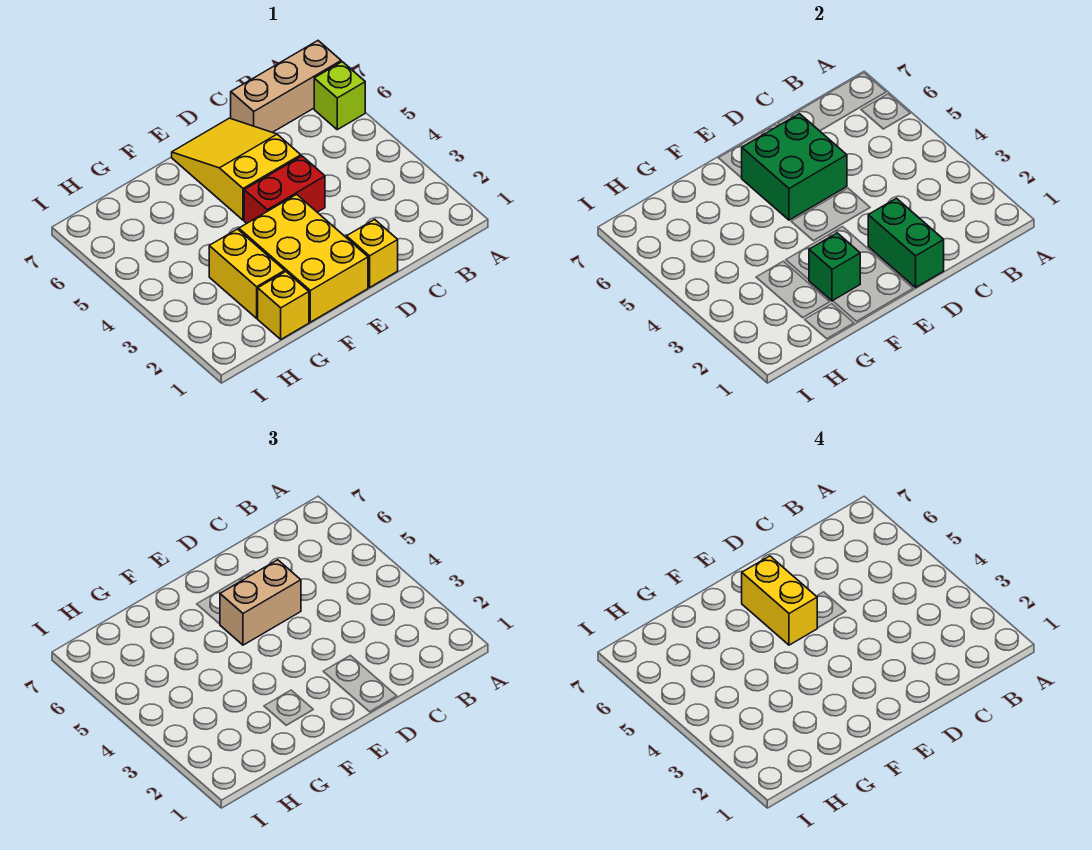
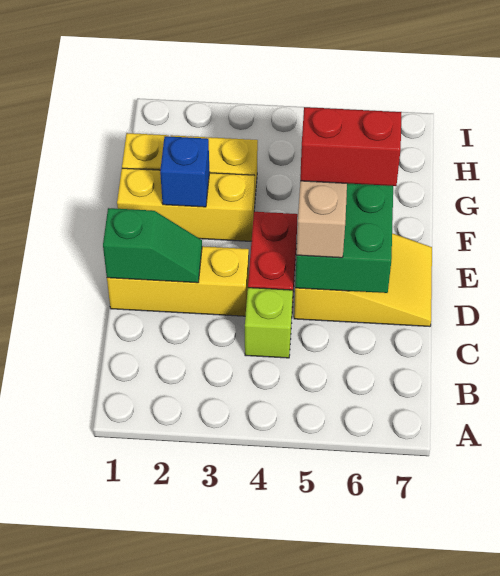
lime 1x1 brick [314,62,365,130] -> lime 1x1 brick moved to [245,288,293,358]
tan 1x3 brick [231,41,341,132] -> none
yellow 1x1 brick [347,219,398,287] -> yellow 1x3 brick [107,246,249,316]
green 1x2 brick [868,198,944,287] -> green 1x2 slope [103,208,202,283]
yellow 2x3 brick [239,194,368,322] -> yellow 1x3 brick [117,168,255,241]
yellow 1x2 brick [742,556,817,645] -> red 1x2 brick [300,107,401,186]
green 1x1 brick [809,233,860,301] -> blue 1x1 brick [160,136,210,207]

